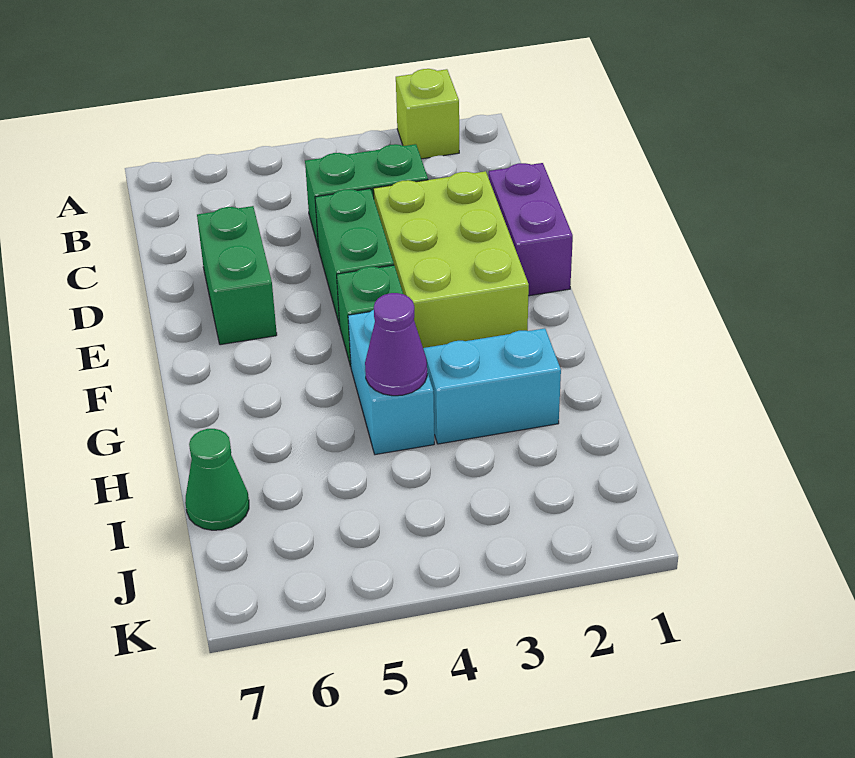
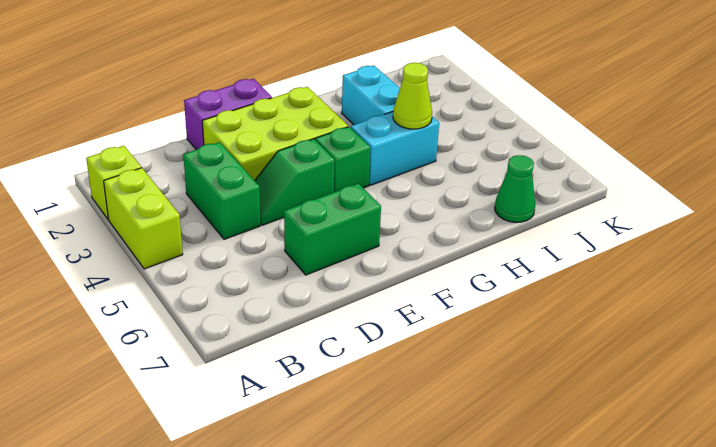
none -> lime 1x2 brick [104,168,183,269]
green 1x2 brick [315,189,394,325] -> green 1x2 slope [255,139,335,225]
purple 1x1 cone [365,293,427,396] -> lime 1x1 cone [393,63,432,129]

